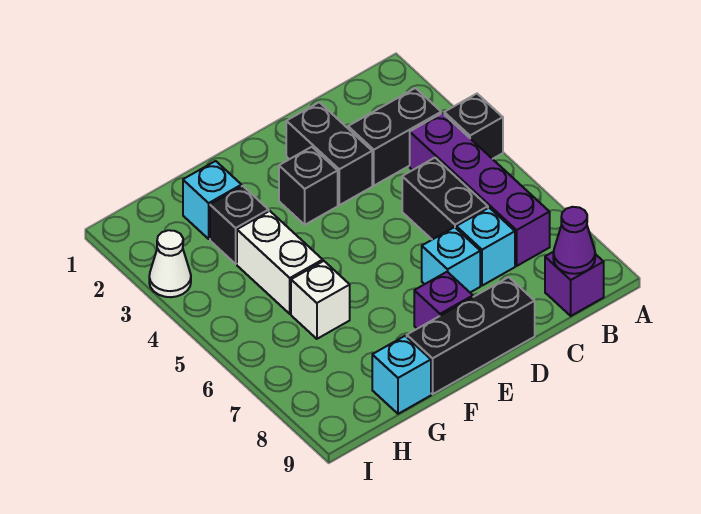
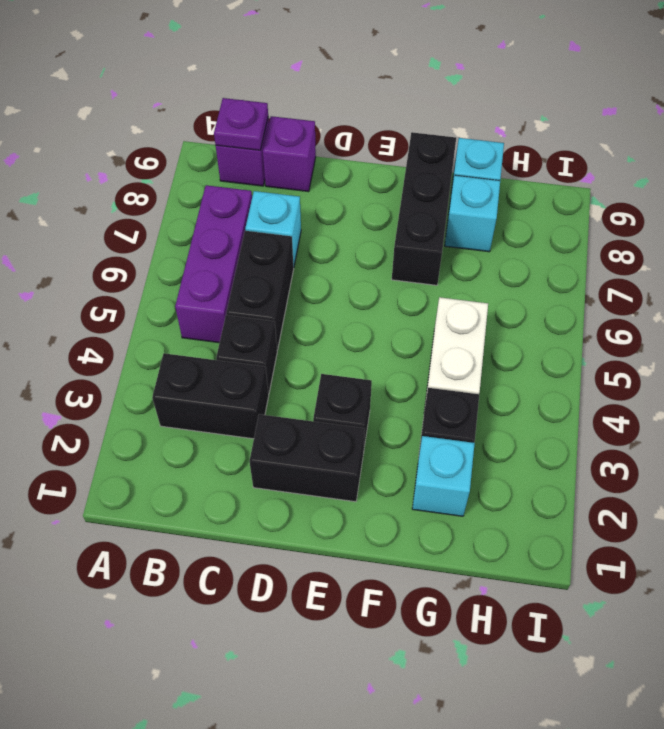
black 1x1 brick [444,94,503,159] -> black 1x1 brick moved to [216,315,277,394]
purple 1x4 brick [410,113,550,266] -> purple 1x3 brick [175,185,252,343]
purple 1x1 cone [553,207,595,274] -> purple 1x1 plate [214,98,268,150]
black 1x2 brick [286,102,372,205] -> black 1x2 brick turned to [249,414,365,502]
cyan 1x1 brick [422,227,480,292] -> cyan 1x1 brick moved to [445,175,500,252]
black 1x3 brick [407,277,535,394] -> black 1x3 brick turned to [392,132,456,285]
purple 1x1 brick [414,272,473,329] -> purple 1x1 brick moved to [263,116,316,192]
white 1x1 brick [291,261,350,339] -> none
white 1x1 cone [149,230,191,297] -> none

